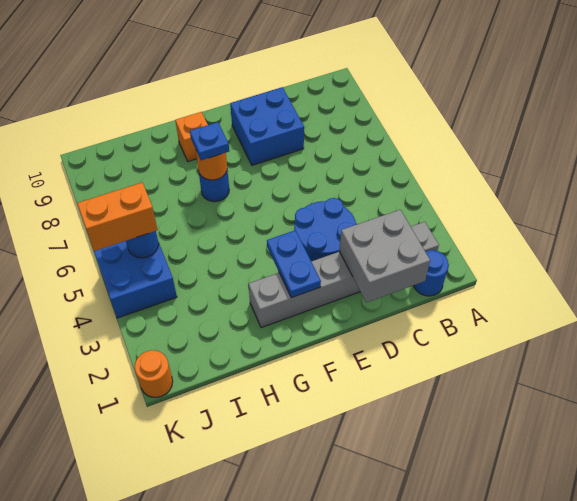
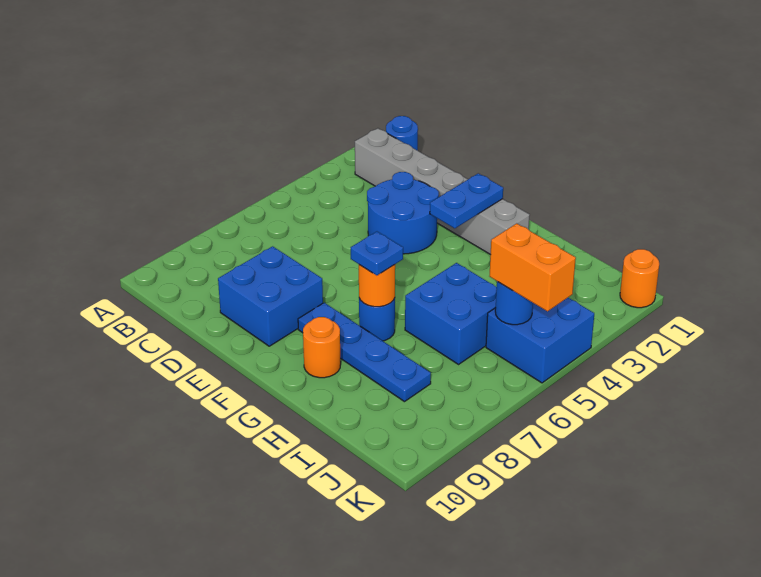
grey 2x2 brick [339,210,430,302] -> none
none -> blue 1x4 plate [298,303,431,402]
orange 1x1 brick [175,112,208,162] -> orange 1x1 round brick [303,317,341,378]
none -> blue 2x2 brick [405,263,497,364]

